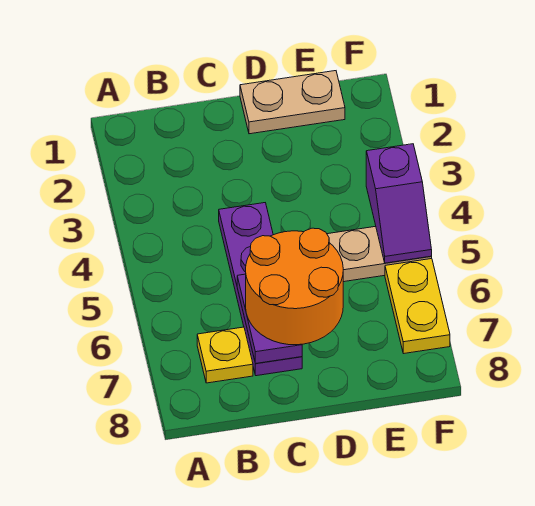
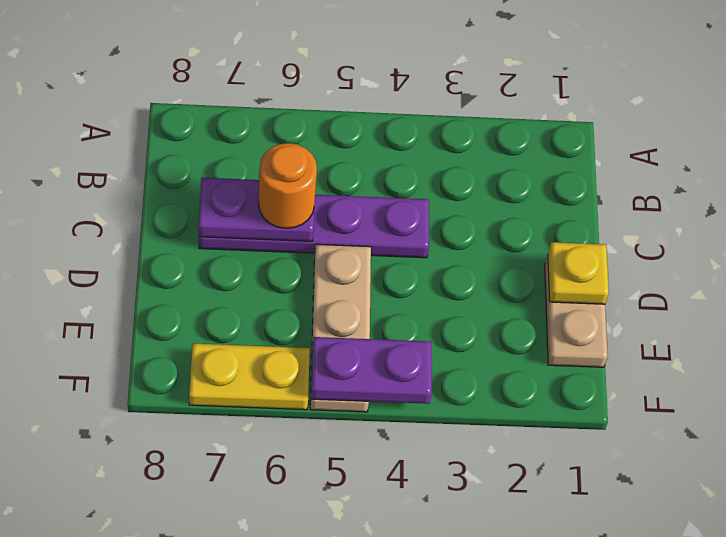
yellow 1x1 plate [197,327,253,383] -> yellow 1x1 plate moved to [548,242,609,304]
orange 2x2 round brick [246,228,343,345] -> orange 1x1 round brick [259,143,317,228]
purple 1x2 slope [366,144,432,263] -> purple 1x2 plate [311,337,432,404]

